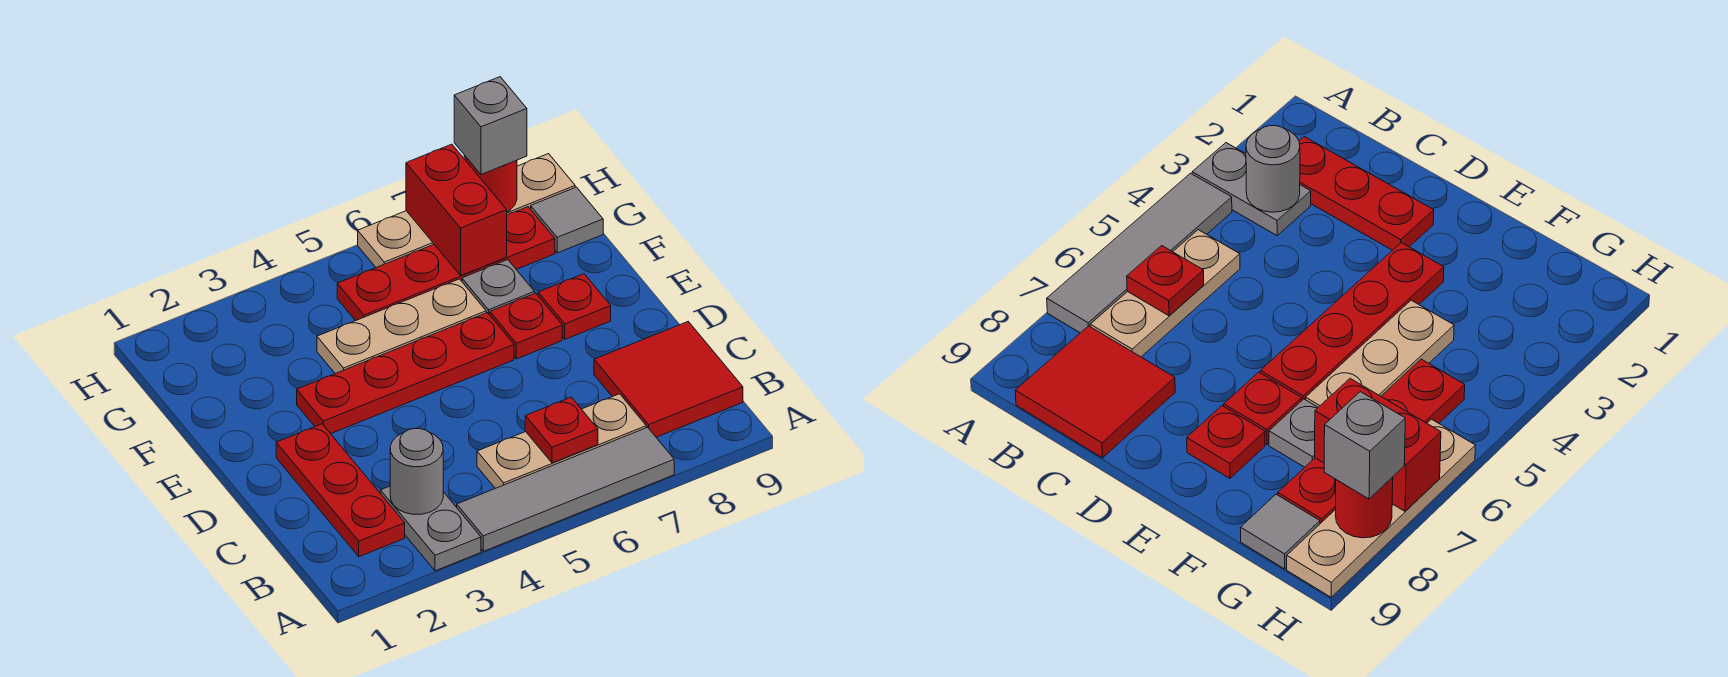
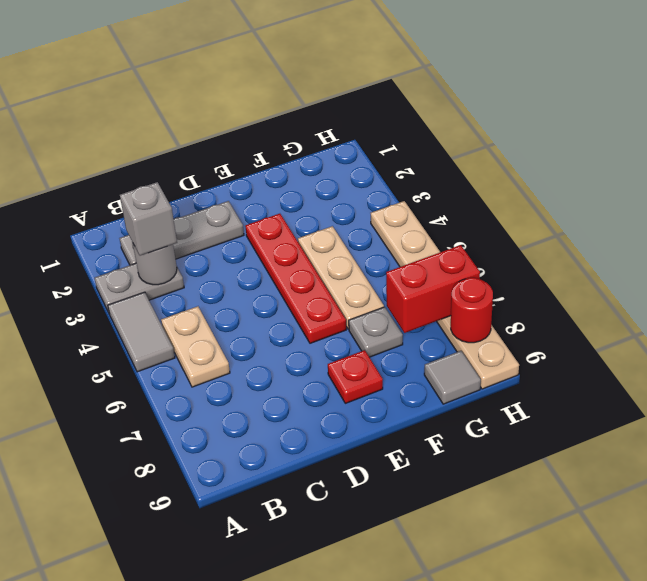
grey 1x4 tile [457,427,674,551] -> grey 1x2 tile [108,292,175,372]
red 1x3 plate [276,424,405,557] -> grey 1x3 plate [119,201,244,265]
tan 1x3 plate [477,394,646,488] -> tan 1x2 plate [161,306,230,387]
red 1x1 plate [525,397,598,463] -> none
red 2x2 tile [594,322,743,437] -> none
red 1x1 plate [490,293,562,359] -> none
red 1x4 plate [337,207,555,321] -> none
tan 1x4 plate [358,154,575,267] -> tan 1x6 plate [371,201,519,389]
grey 1x1 brick [454,77,527,174] -> grey 1x1 brick moved to [120,182,177,256]

